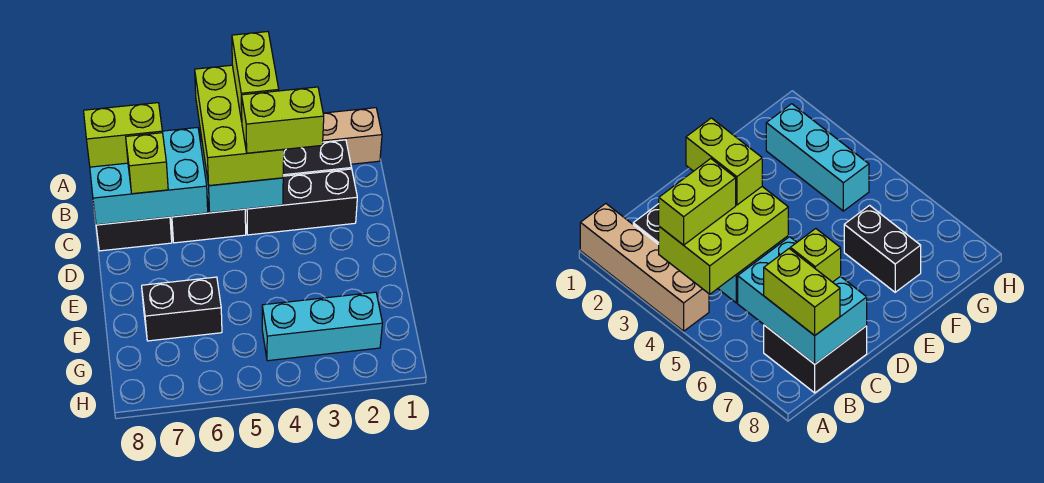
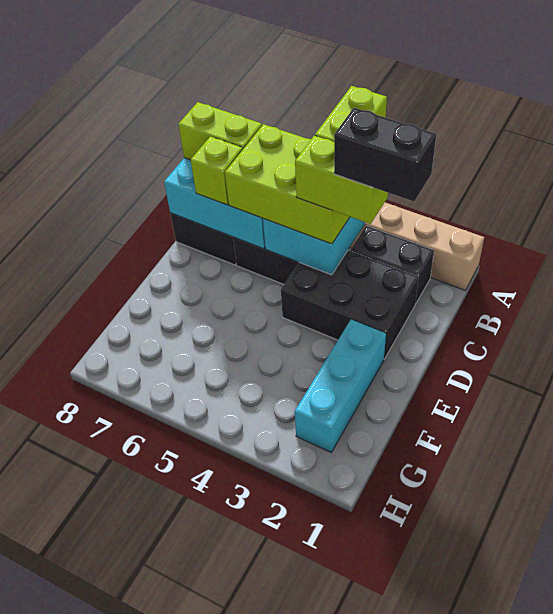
lime 2x3 brick [195,65,284,186] -> lime 2x3 brick turned to [225,124,350,244]
black 1x3 brick [245,169,357,235] -> black 2x3 brick [281,250,419,359]
black 1x2 brick [142,277,222,341] -> black 1x2 brick moved to [334,108,436,201]
cyan 1x3 brick [262,292,382,361] -> cyan 1x3 brick turned to [295,320,386,453]

